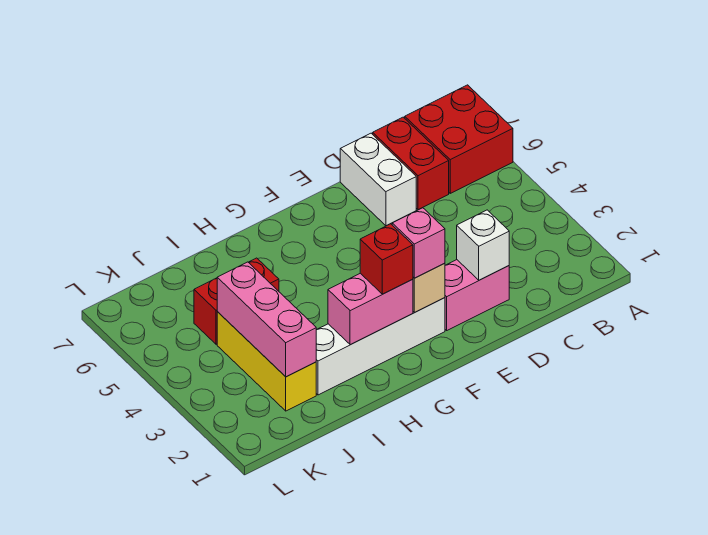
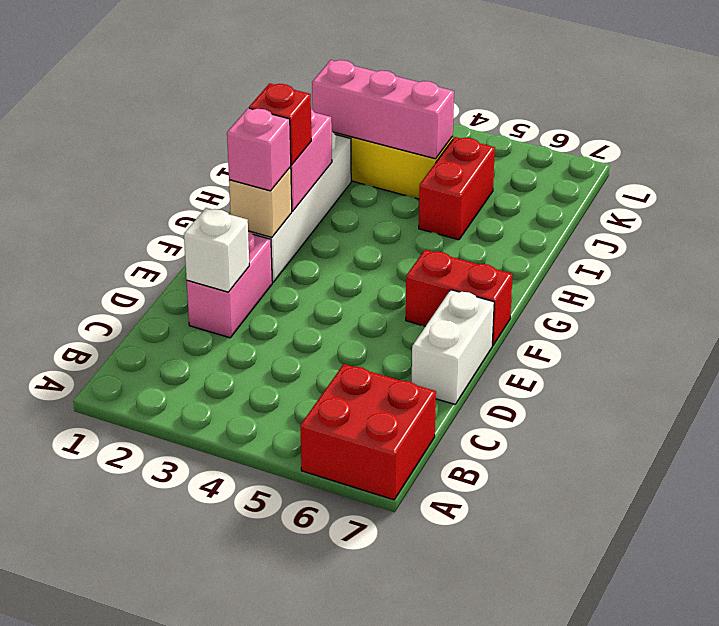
red 1x2 brick [373,117,449,210] -> red 1x2 brick moved to [406,250,513,346]
white 1x2 brick [340,133,416,226] -> white 1x2 brick turned to [412,290,494,404]

